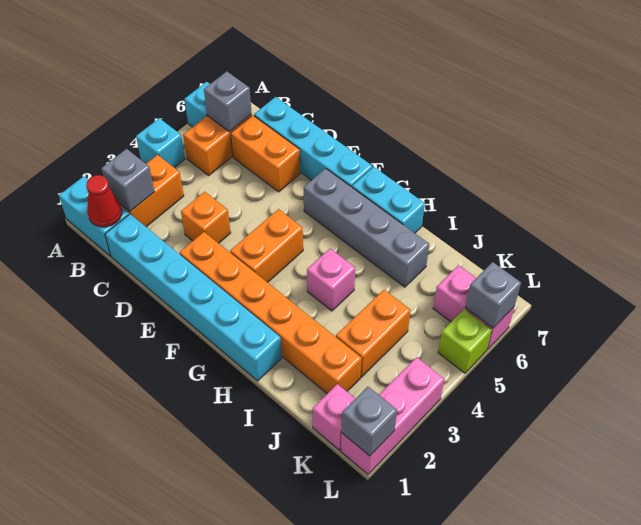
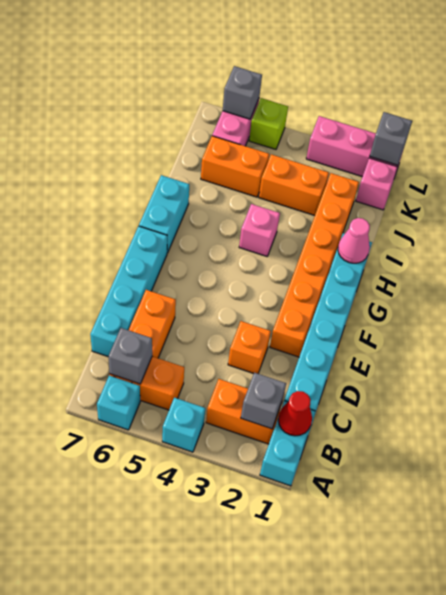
orange 1x2 brick [230,209,303,282] -> orange 1x2 brick moved to [201,136,269,197]
grey 1x4 brick [304,168,429,287] -> none
none -> pink 1x1 cone [338,218,370,263]

